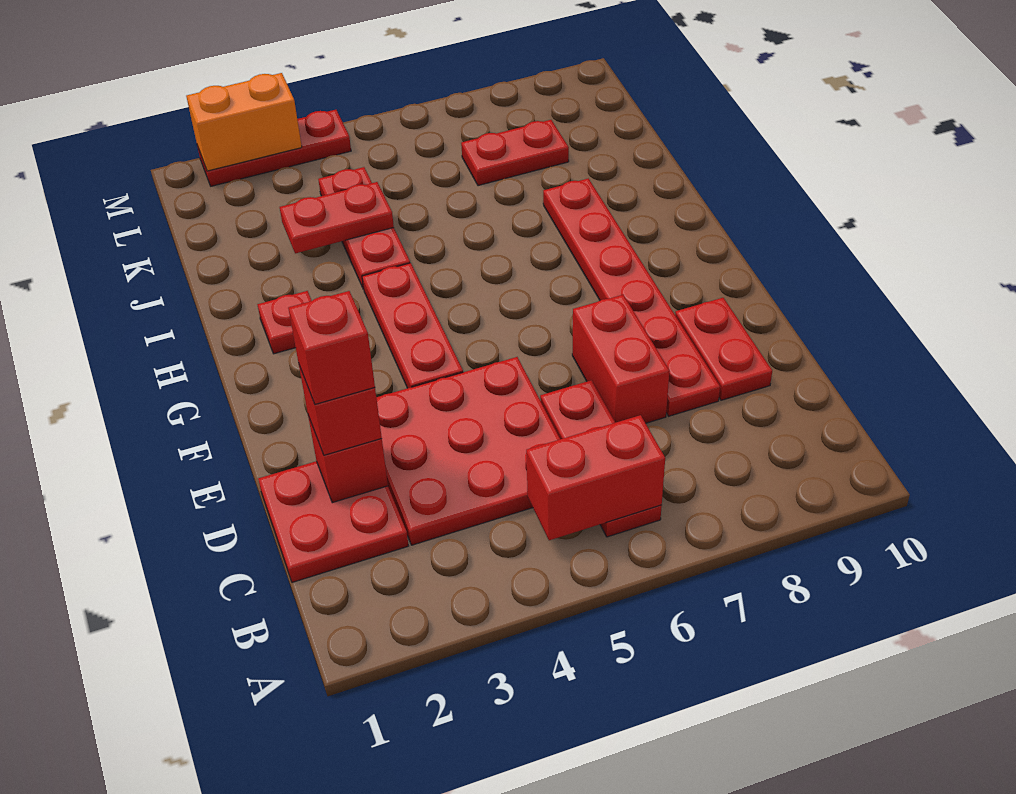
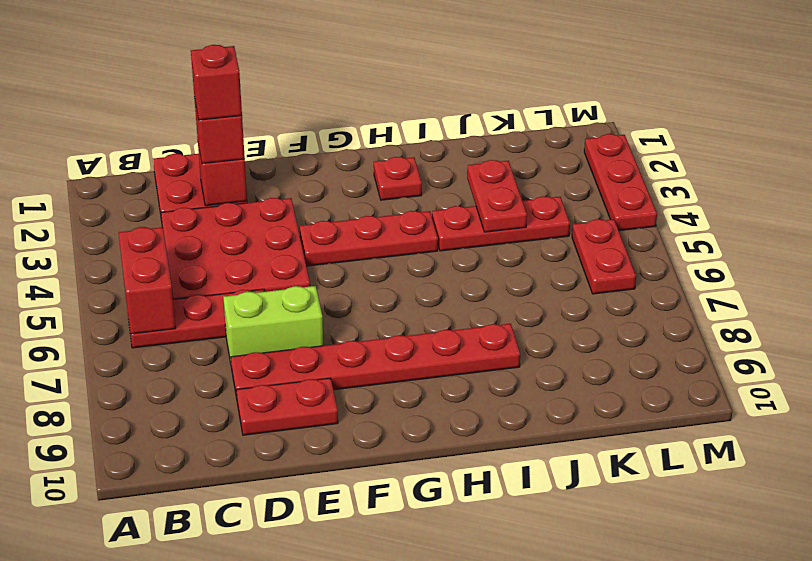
red 1x2 brick [572,295,669,423] -> lime 1x2 brick [223,286,323,368]
red 1x2 plate [461,120,569,186] -> red 1x2 plate moved to [572,219,636,294]
orange 1x2 brick [186,73,302,171] -> none

